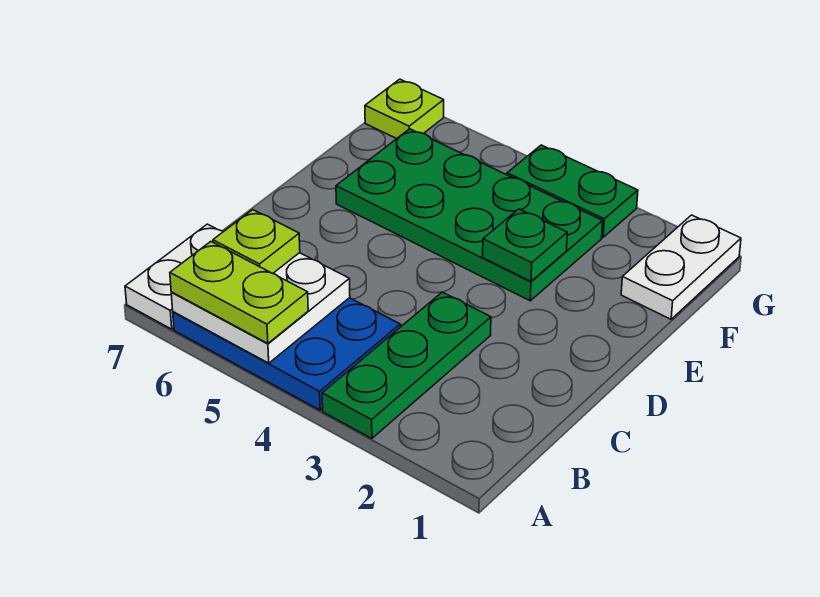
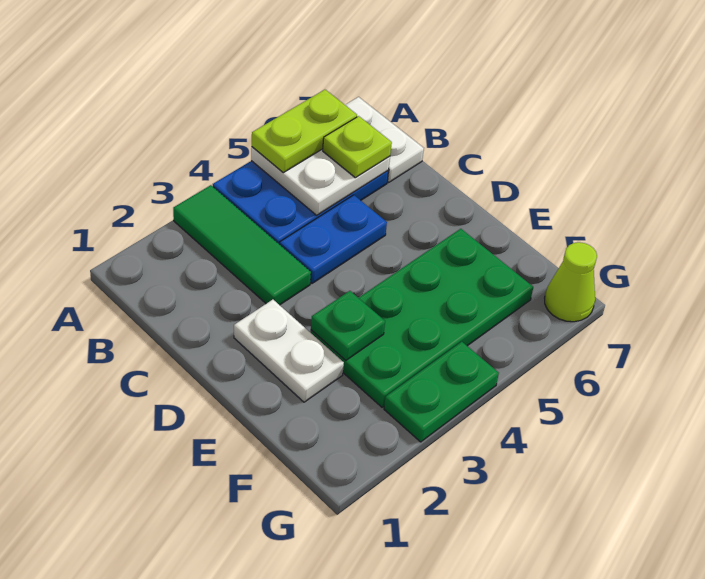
green 1x3 plate [322,292,491,438] -> green 1x3 tile [173,185,311,305]
none -> blue 1x2 plate [280,195,387,283]
white 1x2 plate [621,215,741,319] -> white 1x2 plate moved to [234,300,344,402]
lime 1x1 plate [365,79,444,139] -> lime 1x1 cone [545,242,597,322]

